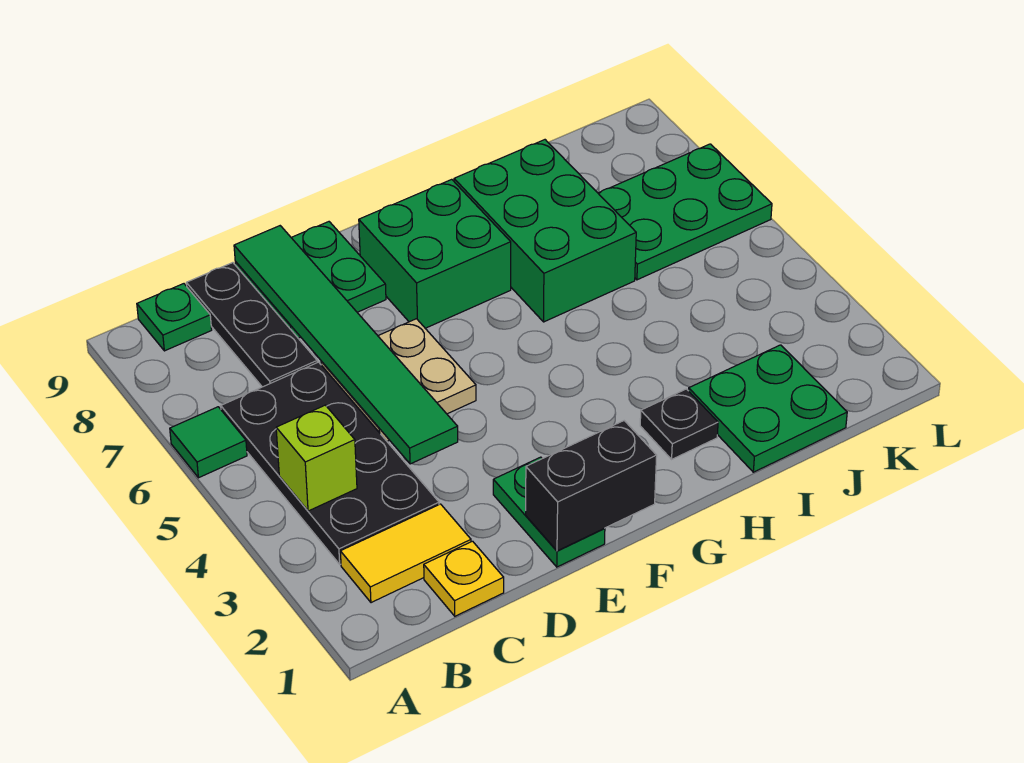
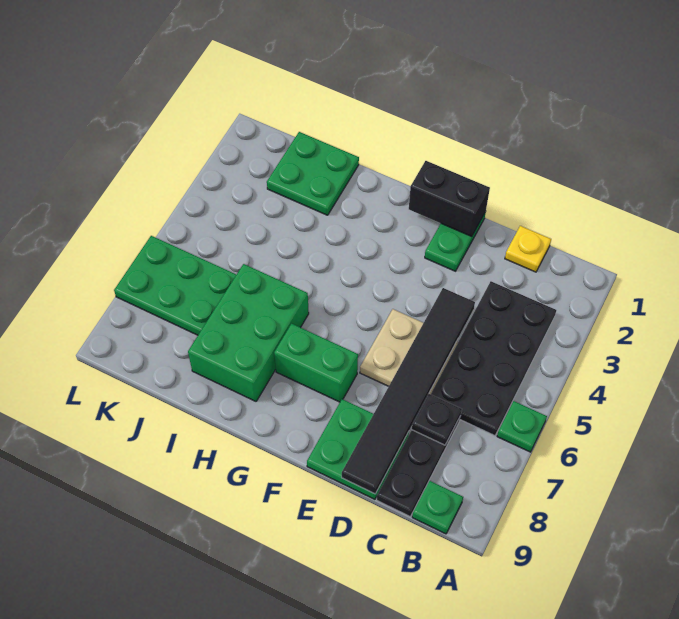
green 1x1 tile [170,407,247,478] -> green 1x1 plate [497,401,547,452]
yellow 1x2 tile [340,504,471,603] -> none
lime 1x1 brick [276,405,357,511] -> none
green 1x6 tile [234,226,458,464] -> black 1x6 tile [342,288,475,494]
green 2x2 brick [359,179,511,328] -> green 1x2 brick [274,324,358,402]
black 1x1 plate [640,389,718,459] -> black 1x1 plate moved to [412,394,462,445]

